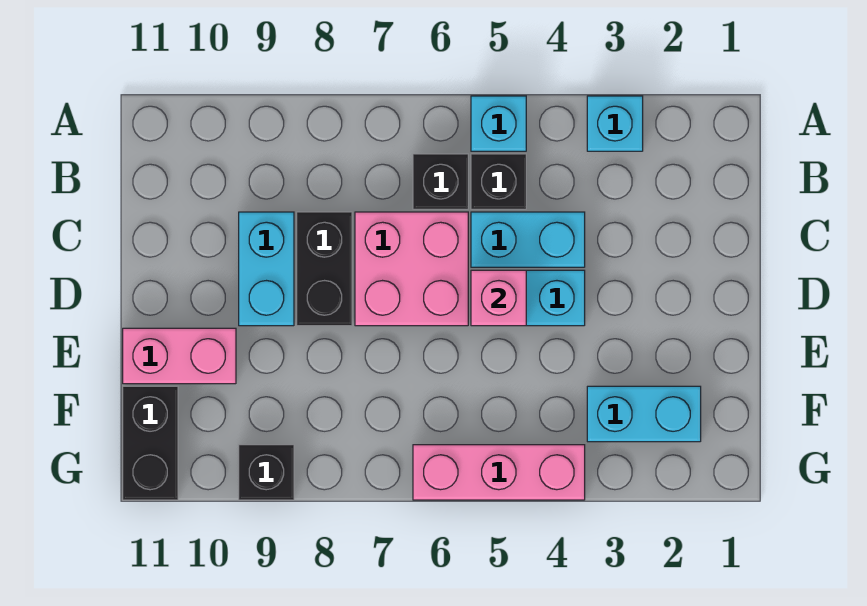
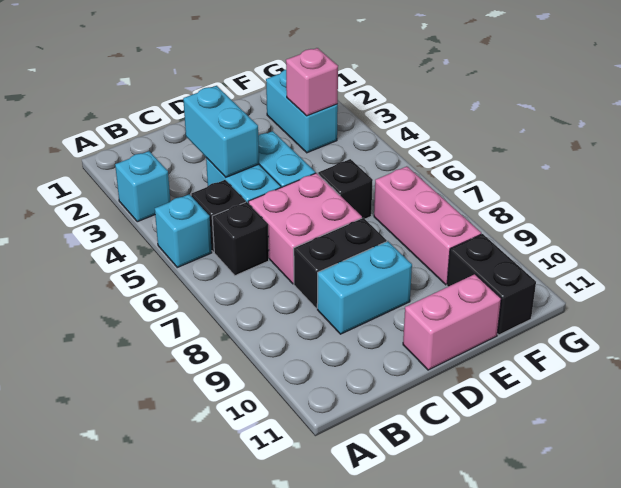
none -> cyan 1x2 brick [183,86,259,177]
pink 1x1 brick [471,270,526,326] -> pink 1x1 brick moved to [286,48,338,116]
pink 1x2 brick [123,328,236,384] -> pink 1x2 brick turned to [403,274,501,370]
black 1x2 brick [123,386,178,500] -> black 1x2 brick turned to [447,234,536,335]
pink 1x3 brick [413,445,585,500] -> pink 1x3 brick moved to [374,166,481,285]
black 1x1 brick [239,445,294,500] -> black 1x1 brick moved to [318,159,373,219]

